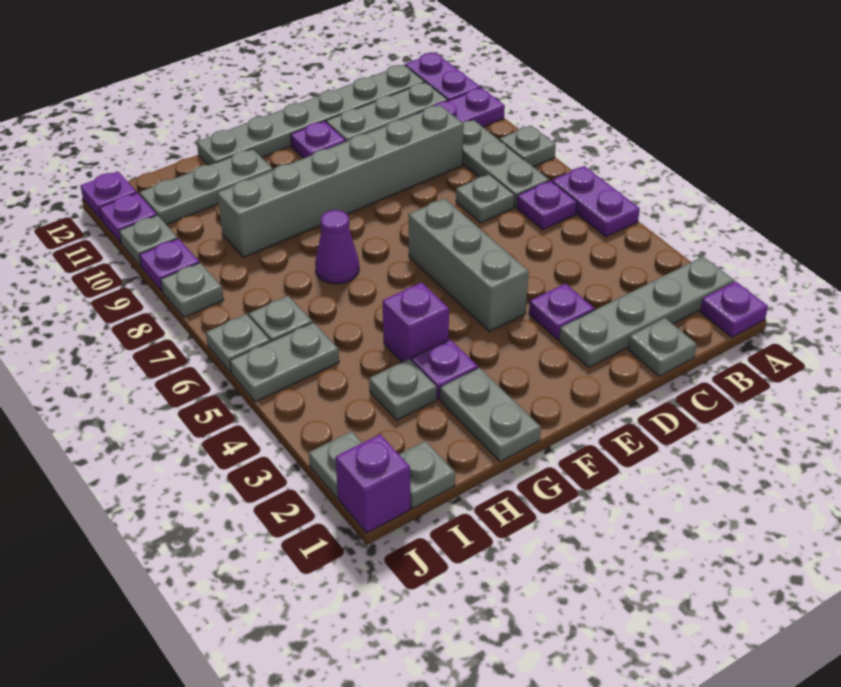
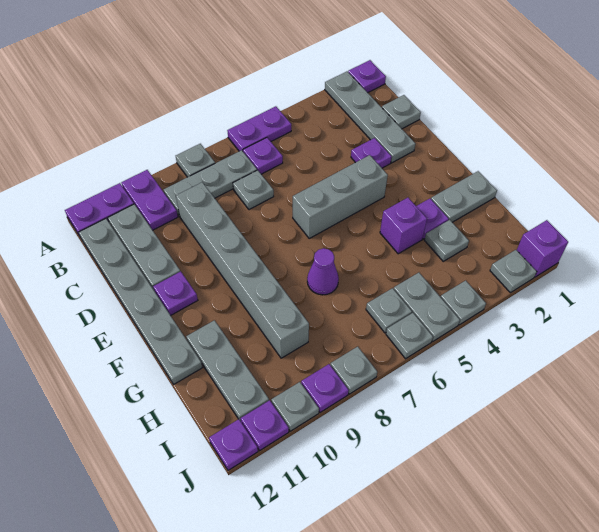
grey 1x1 plate [399,441,455,508] -> grey 1x1 plate moved to [441,280,486,325]

